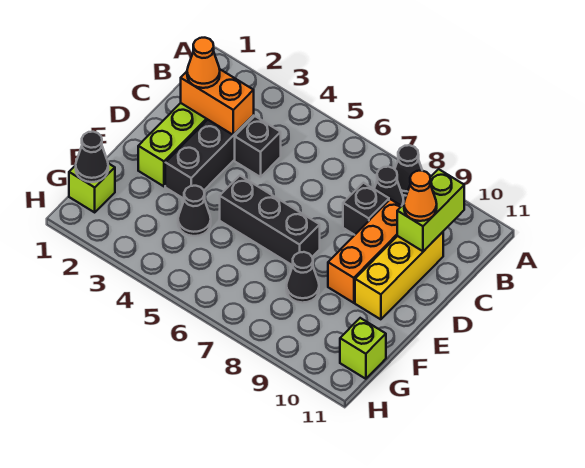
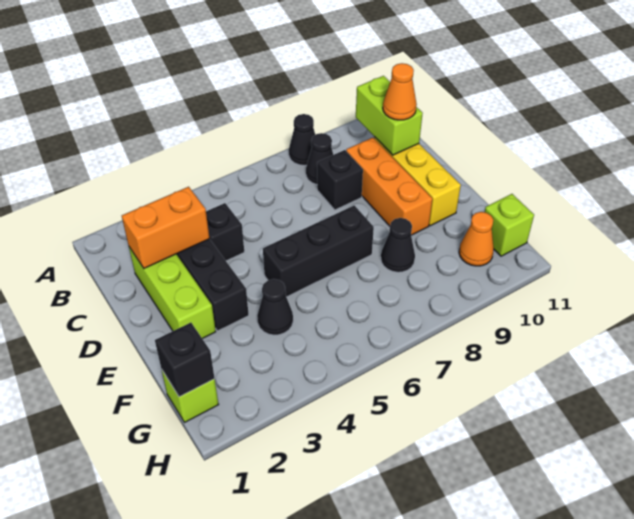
orange 1x1 cone [187,38,220,88] -> orange 1x1 cone moved to [459,212,494,266]
black 1x1 cone [76,132,108,182] -> black 1x1 brick [155,323,215,397]

